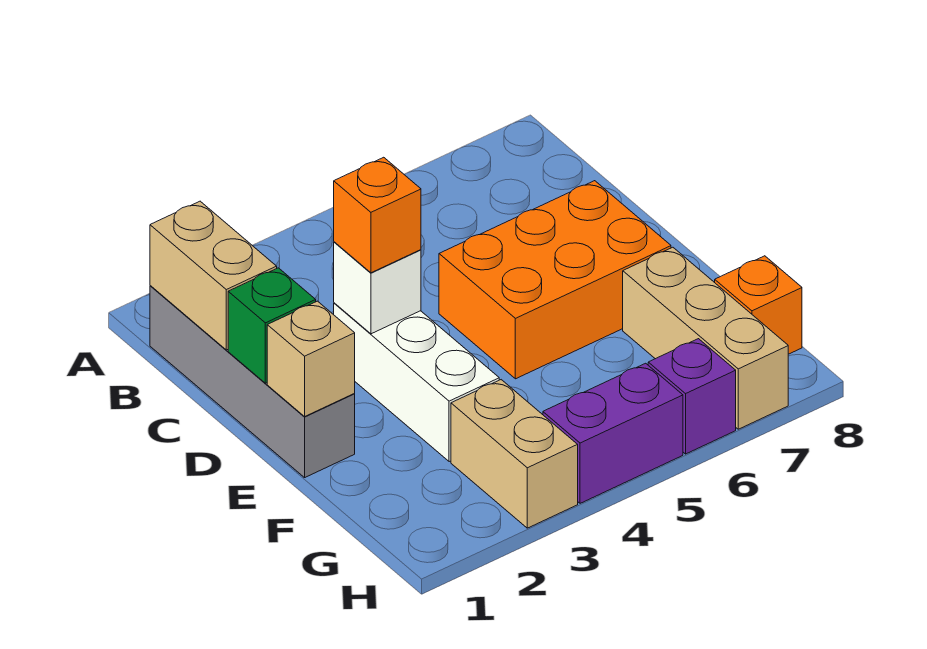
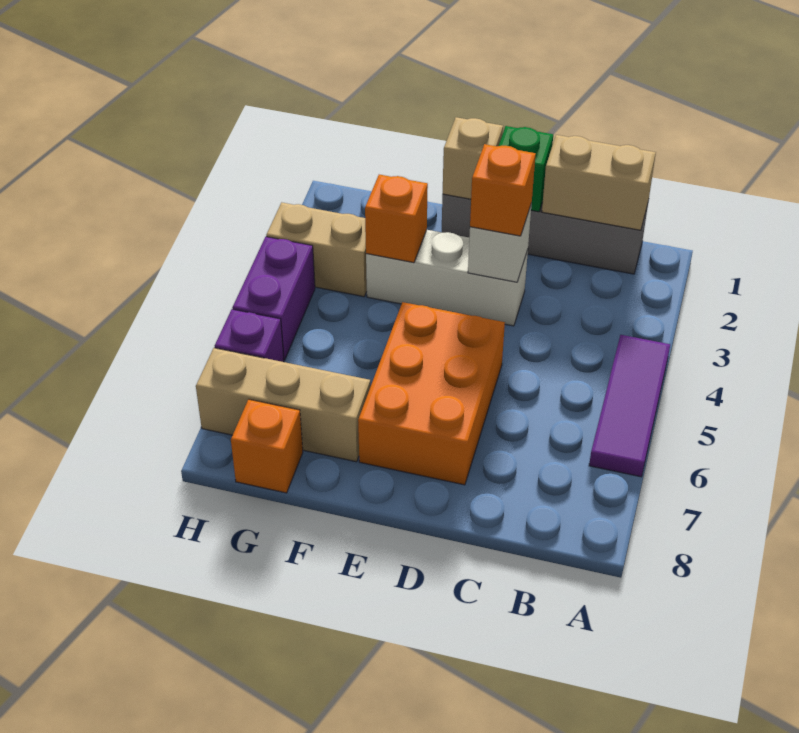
none -> purple 1x3 tile [589,335,670,477]
none -> orange 1x1 brick [365,175,428,263]

